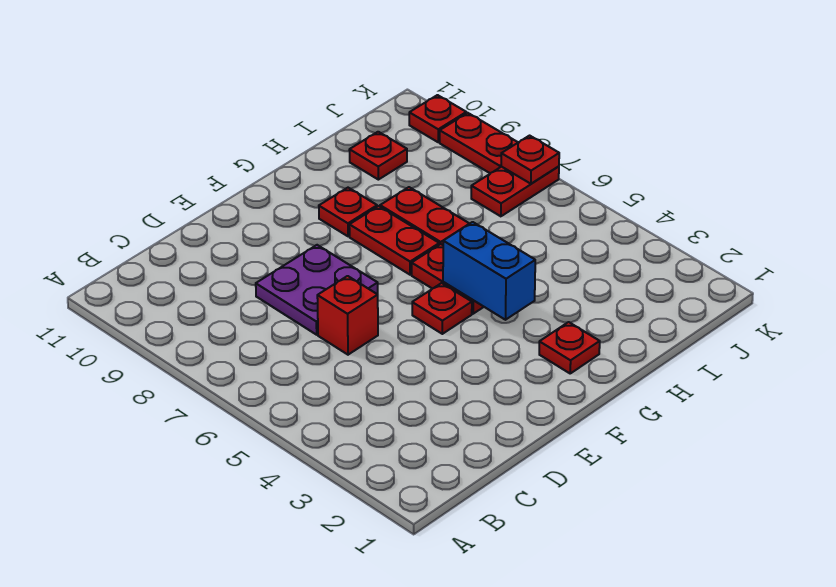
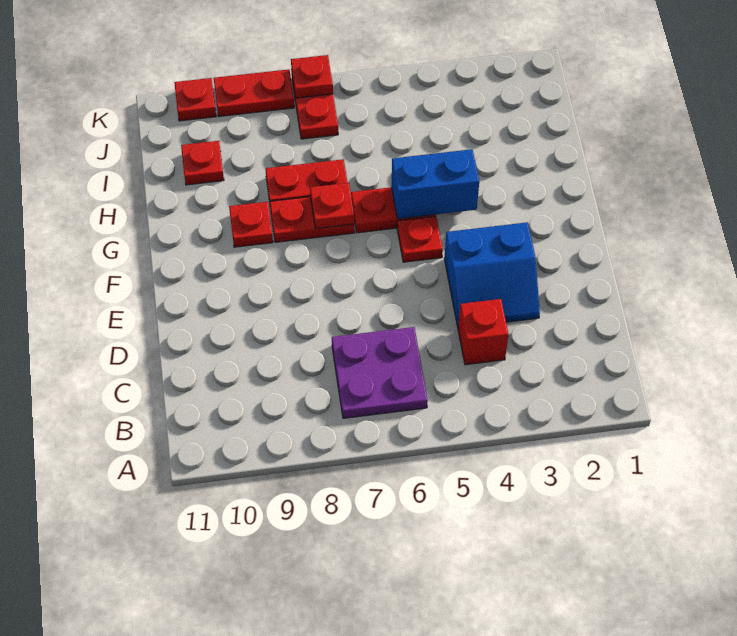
none -> blue 2x2 slope [444,222,540,327]
red 1x1 brick [317,276,378,355] -> red 1x1 brick moved to [458,299,508,365]
purple 2x2 plate [256,245,378,335] -> purple 2x2 plate moved to [332,327,428,418]
red 1x1 plate [539,322,600,373] -> red 1x1 plate moved to [310,183,354,229]

